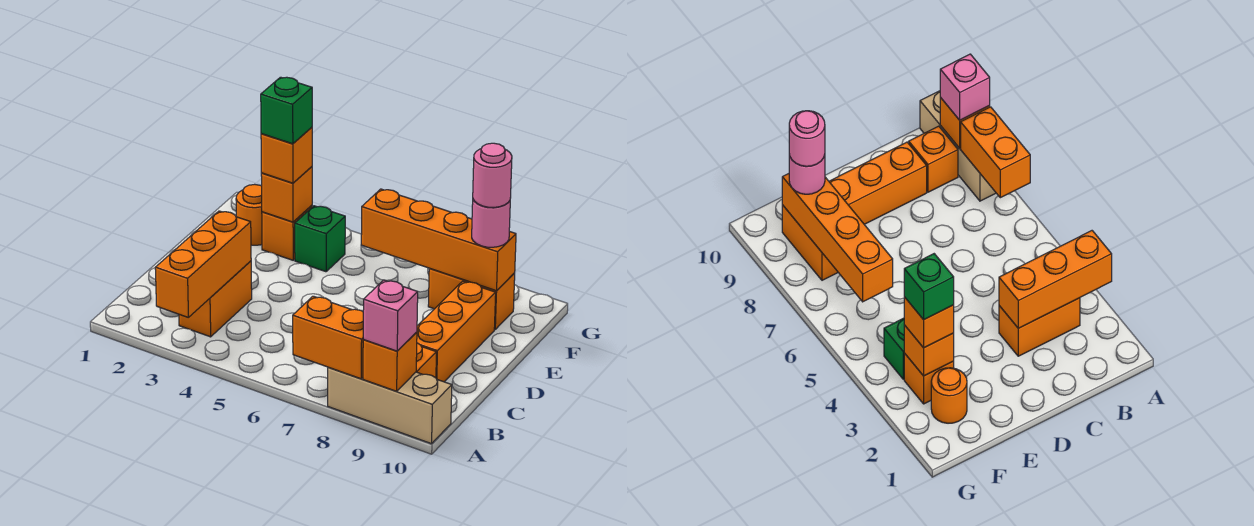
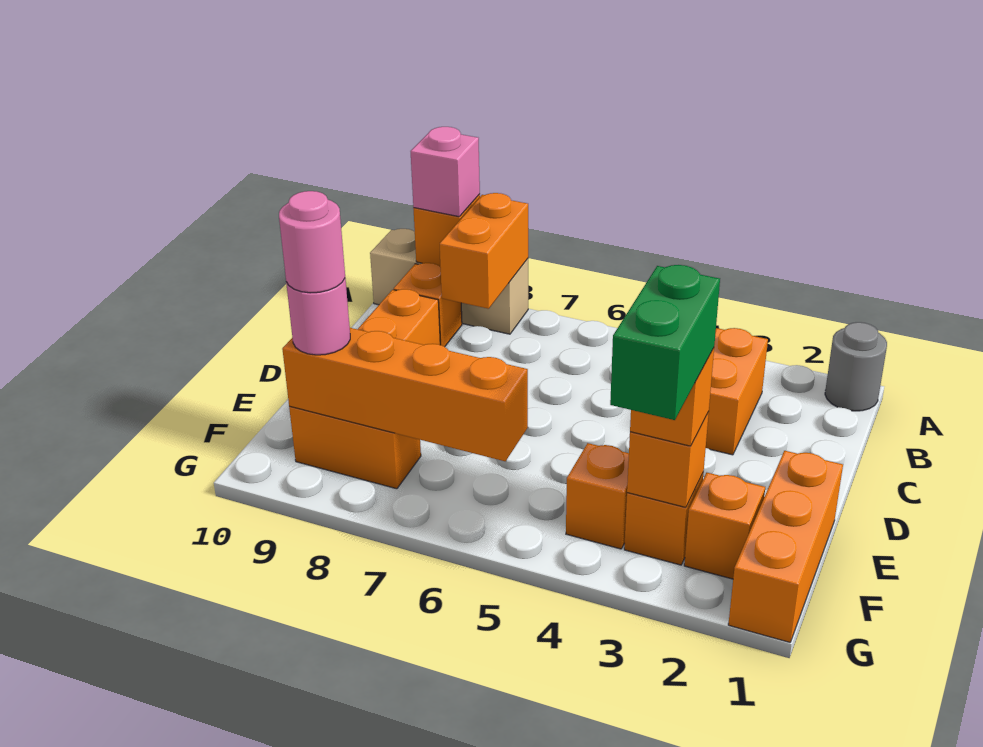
none -> grey 1x1 round brick [825,322,887,411]
orange 1x3 brick [155,211,251,318] -> orange 1x3 brick moved to [728,451,843,642]
orange 1x2 brick [293,296,364,379] -> orange 1x2 brick turned to [440,193,528,309]
orange 1x1 round brick [236,184,262,245] -> orange 1x1 brick [684,473,765,579]
green 1x1 brick [261,77,312,144] -> green 1x2 brick [610,265,720,420]
green 1x1 brick [295,206,345,272] -> orange 1x1 brick [566,443,629,549]

